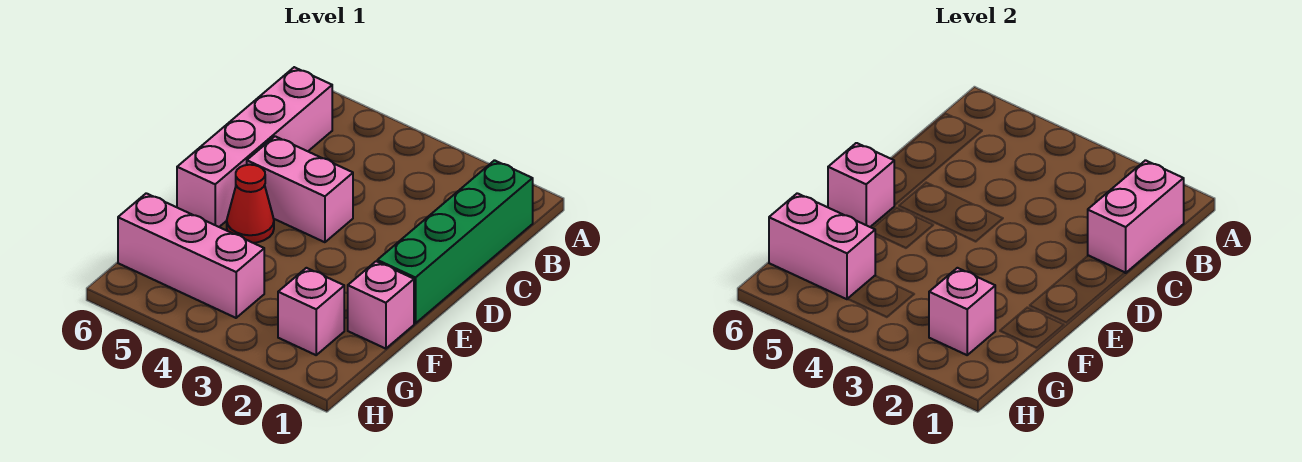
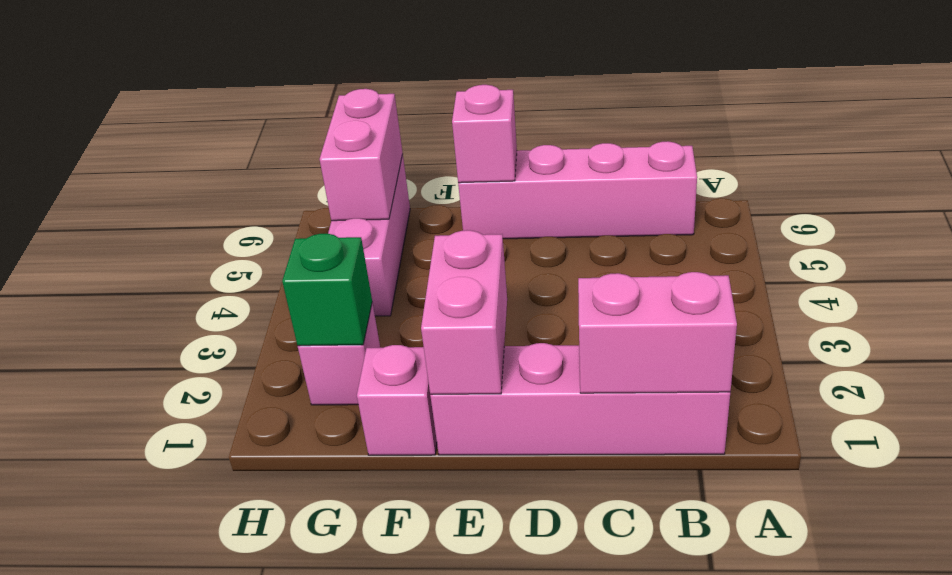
green 1x4 brick [377,160,533,323] -> pink 1x4 brick [430,343,730,455]
pink 1x2 brick [247,136,353,242] -> pink 1x2 brick moved to [421,230,507,394]
red 1x1 cone [227,165,274,243] -> none
pink 1x1 brick [929,268,995,355] -> green 1x1 brick [282,234,372,346]

